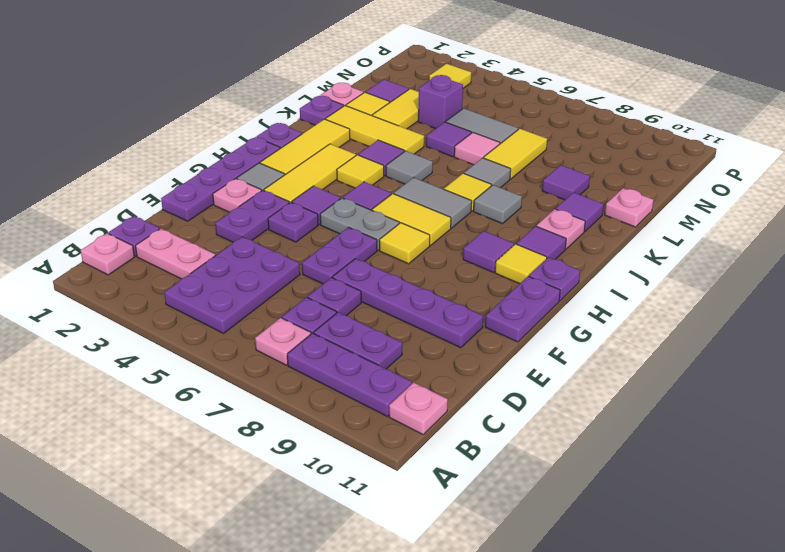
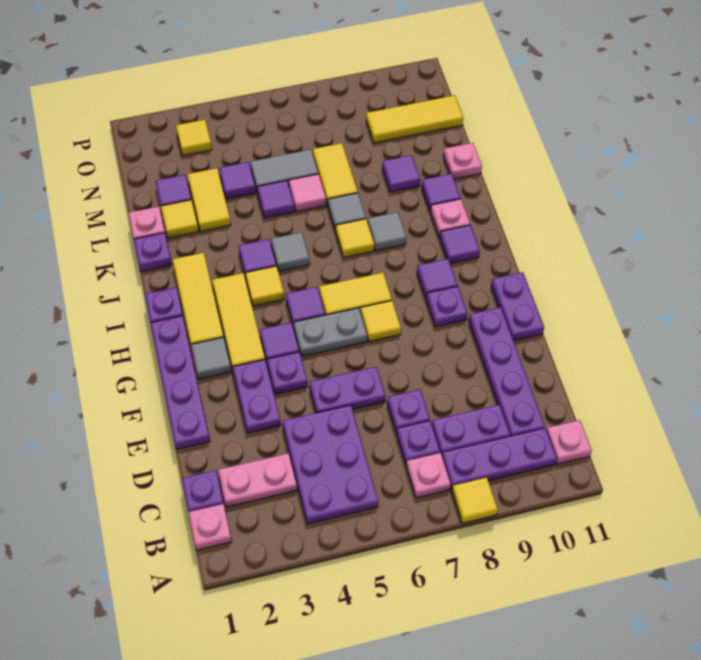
purple 1x2 plate [302,227,377,284] -> purple 1x2 plate turned to [310,367,385,413]
purple 1x4 plate [333,259,483,348] -> purple 1x4 plate turned to [469,307,545,436]
pink 1x1 plate [213,179,262,212] -> none
yellow 1x1 tile [495,244,547,284] -> yellow 1x1 tile moved to [452,478,498,523]
purple 1x1 plate [529,257,580,301] -> purple 1x1 plate moved to [426,286,468,327]
grey 1x2 tile [394,177,472,228] -> none
yellow 1x3 tile [326,106,424,154] -> yellow 1x3 tile moved to [366,95,463,143]
purple 1x1 brick [418,75,463,129] -> purple 1x1 tile [219,162,256,199]

